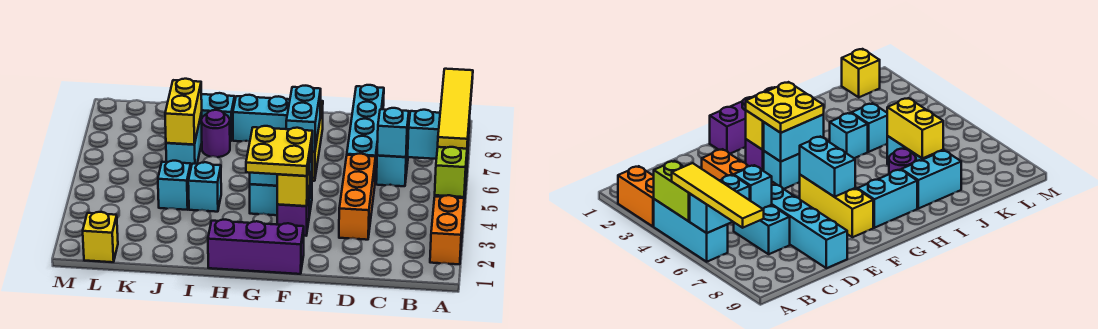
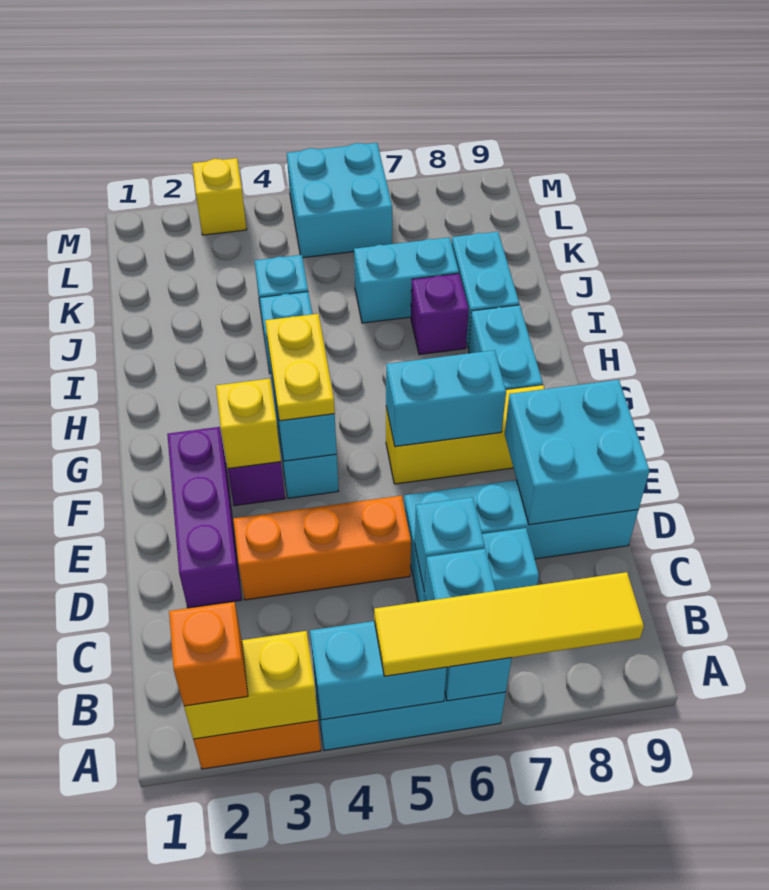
none -> orange 1x1 brick [169,602,248,706]
lime 1x2 brick [435,144,468,197] -> cyan 1x2 brick [310,621,447,720]
none -> cyan 2x2 brick [505,380,649,525]
purple 1x3 brick [208,220,304,274] -> purple 1x3 brick moved to [167,427,242,608]
yellow 2x2 plate [246,126,313,176] -> yellow 1x2 plate [265,314,335,421]
purple 1x1 round brick [201,110,230,157] -> purple 1x1 brick [411,274,469,355]
yellow 1x2 brick [165,79,202,145] -> yellow 1x2 brick moved to [184,631,318,739]
yellow 1x1 brick [83,212,118,262] -> yellow 1x1 brick moved to [192,158,247,235]
none -> cyan 2x2 brick [287,143,392,258]

